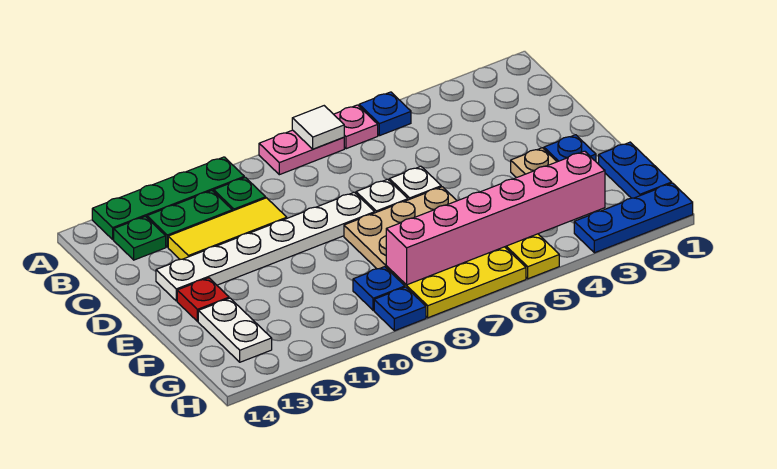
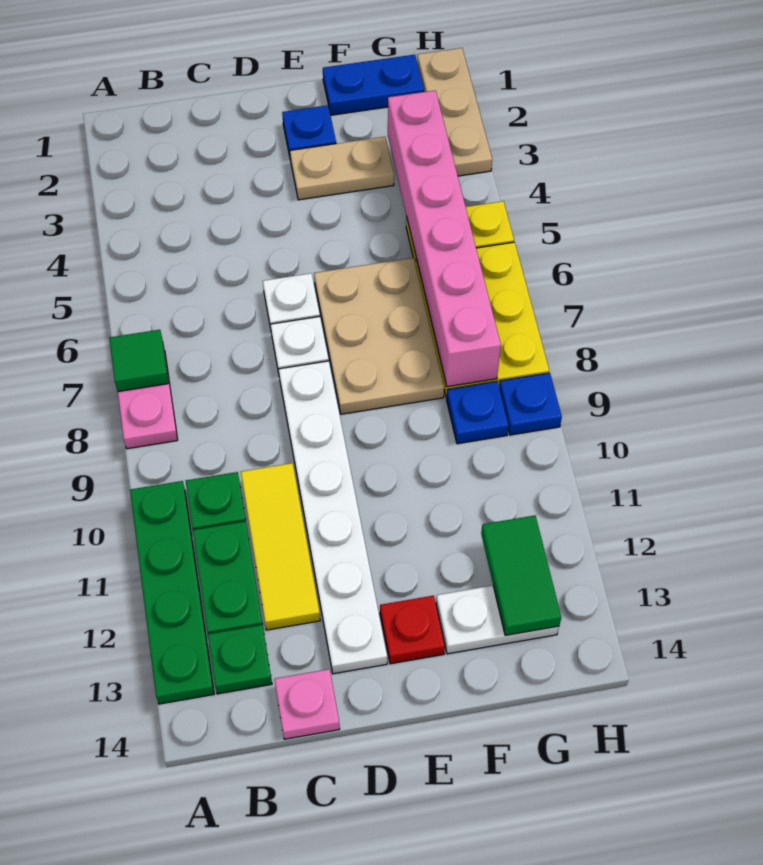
blue 1x1 plate [359,92,411,136] -> none
pink 1x1 plate [334,105,378,149] -> pink 1x1 plate moved to [274,669,340,739]
white 1x1 tile [292,106,344,149] -> green 1x1 tile [109,330,169,392]
none -> green 1x2 tile [481,515,561,635]
blue 1x3 plate [574,183,693,253] -> tan 1x3 plate [417,48,492,176]

